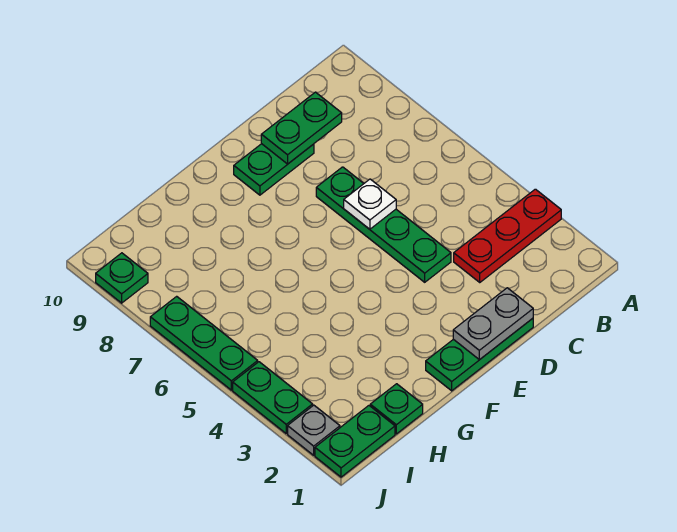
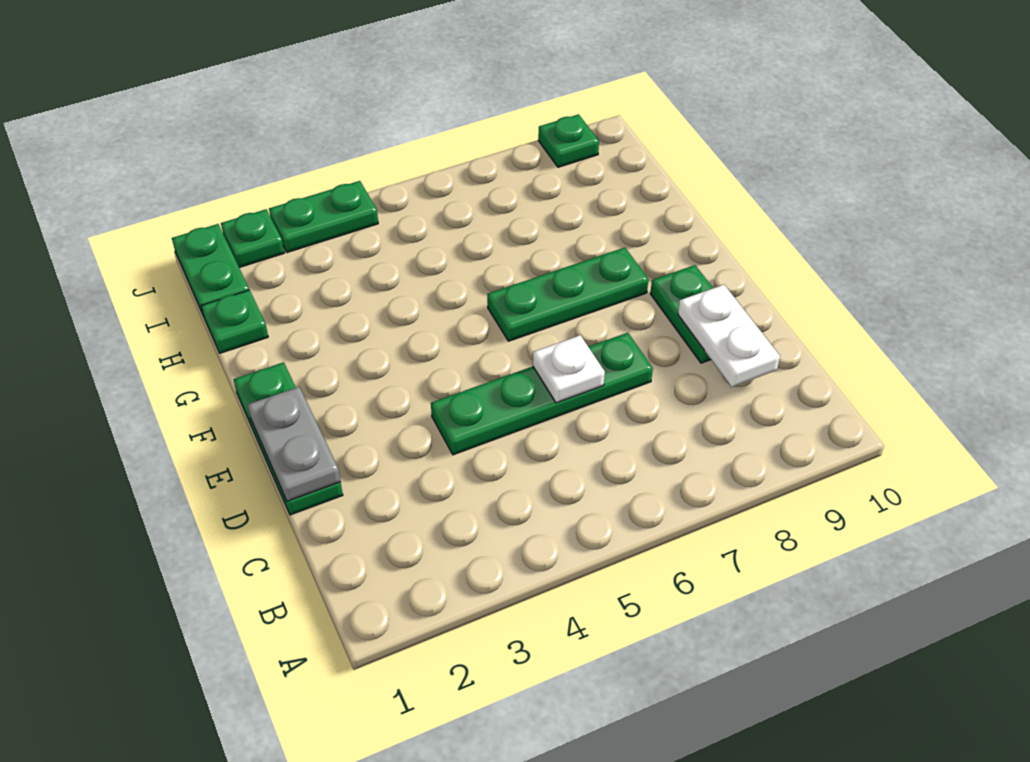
red 1x3 plate [454,189,561,282] -> none
green 1x2 plate [261,92,342,164] -> white 1x2 plate [678,285,780,387]
grey 1x1 plate [288,405,340,455] -> green 1x1 plate [221,209,284,267]
green 1x3 plate [150,296,258,390] -> green 1x3 plate moved to [487,248,648,341]

